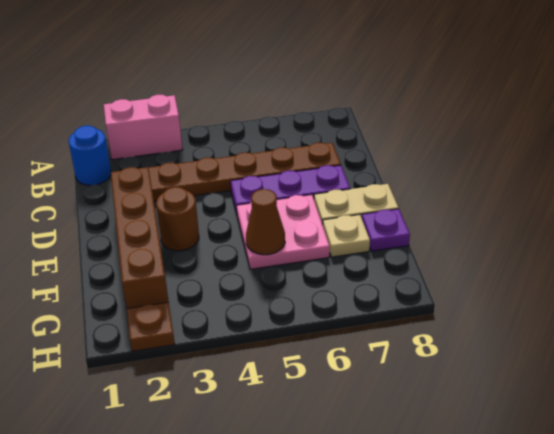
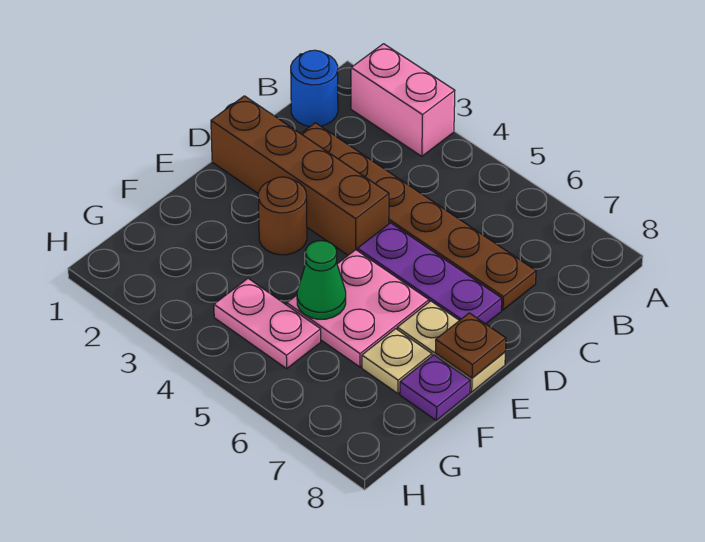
brown 1x4 brick [111,167,168,309] -> brown 1x4 brick turned to [211,96,389,255]
brown 1x1 cone [246,189,285,255] -> green 1x1 cone [297,241,346,319]
none -> pink 1x2 plate [214,278,321,369]
brown 1x1 plate [127,302,175,351] -> brown 1x1 plate moved to [435,313,506,378]

